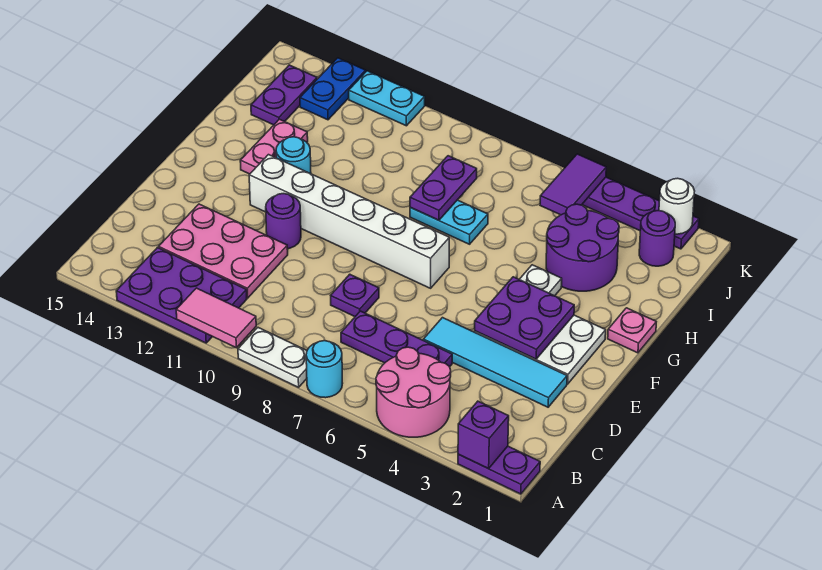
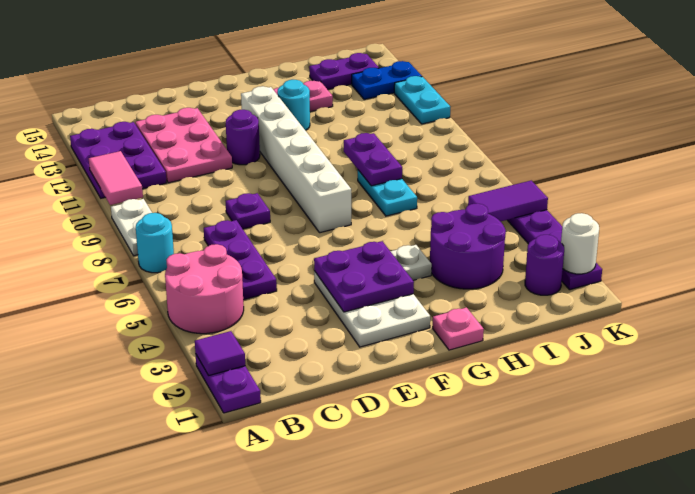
purple 1x1 brick [458,401,509,469] -> purple 1x1 tile [195,331,245,375]
cyan 1x4 tile [423,318,567,407] -> none
purple 1x2 plate [410,156,477,220] -> purple 1x2 plate turned to [344,133,402,186]

